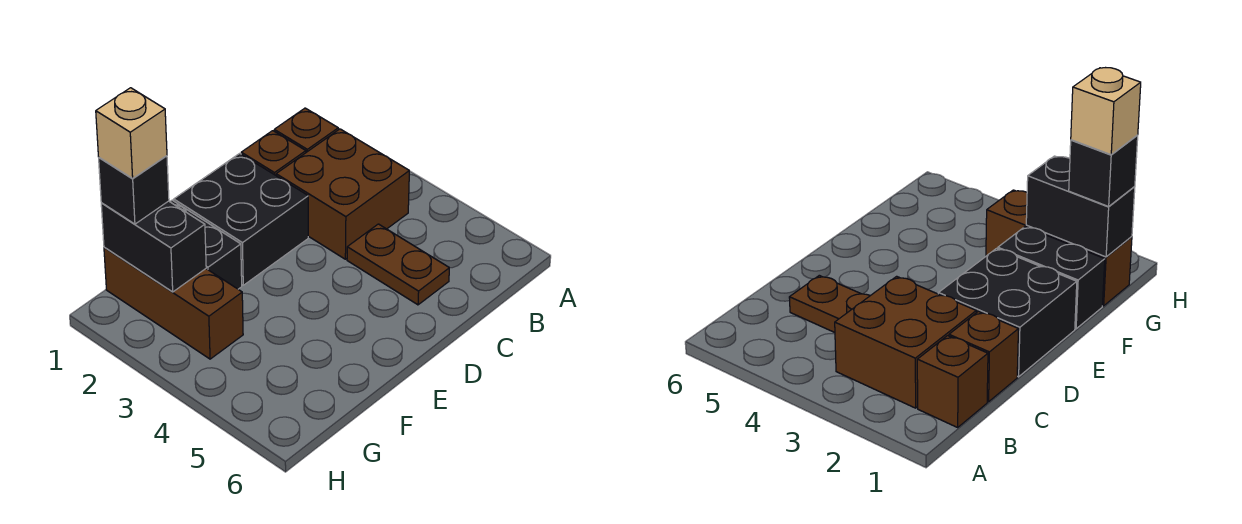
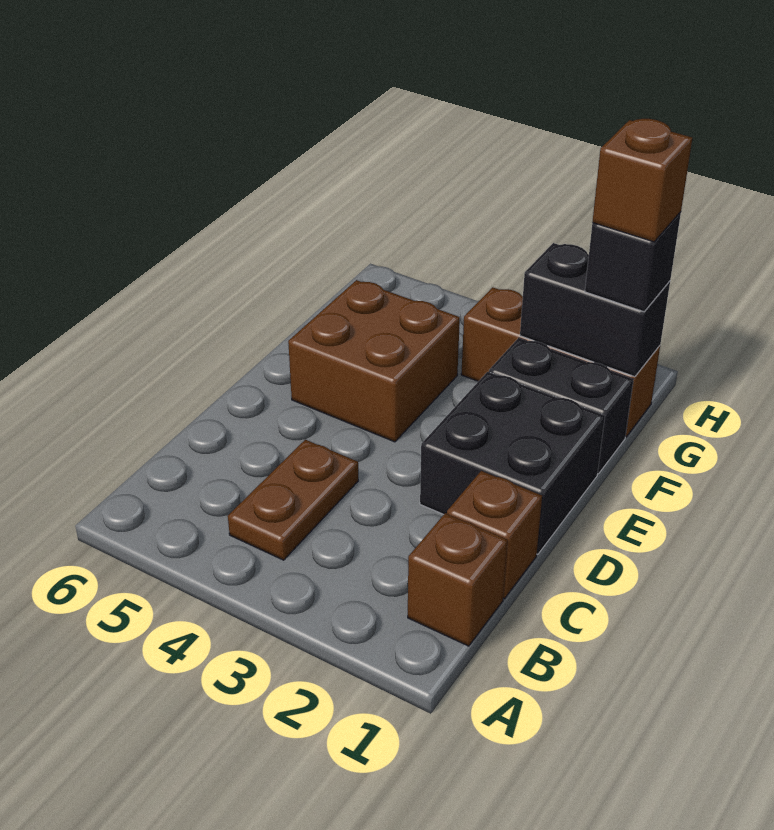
brown 2x2 brick [276,129,409,259] -> brown 2x2 brick moved to [288,280,460,442]
brown 1x2 plate [347,224,449,305] -> brown 1x2 plate turned to [228,440,358,560]
tan 1x1 brick [96,88,167,178] -> brown 1x1 brick [592,119,692,242]

